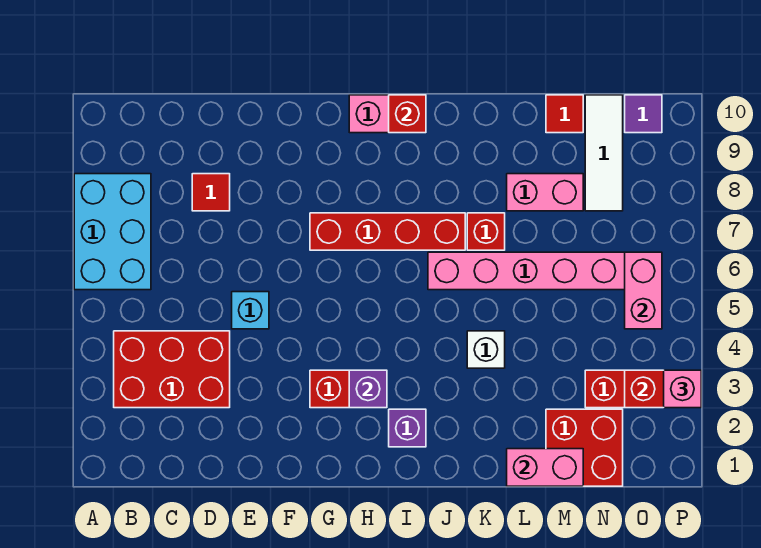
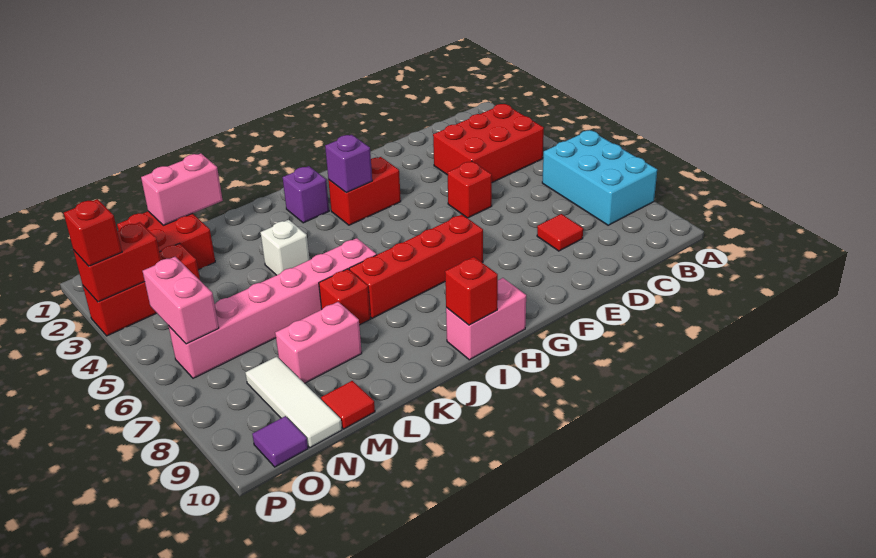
cyan 1x1 brick [232,292,269,329] -> red 1x1 brick [447,161,492,218]
pink 1x1 brick [664,370,701,408] -> red 1x1 brick [64,199,122,266]

